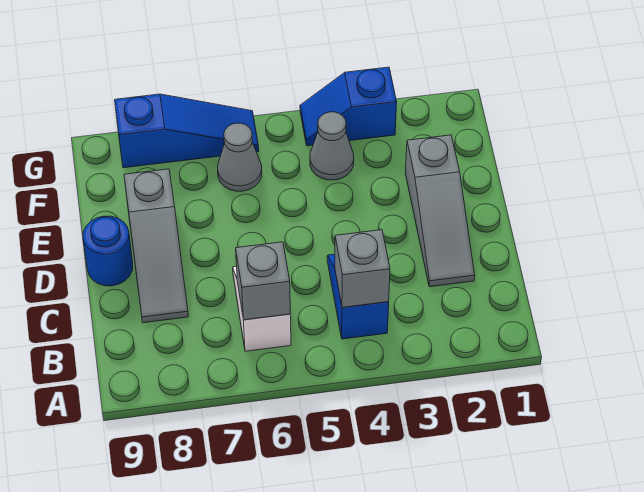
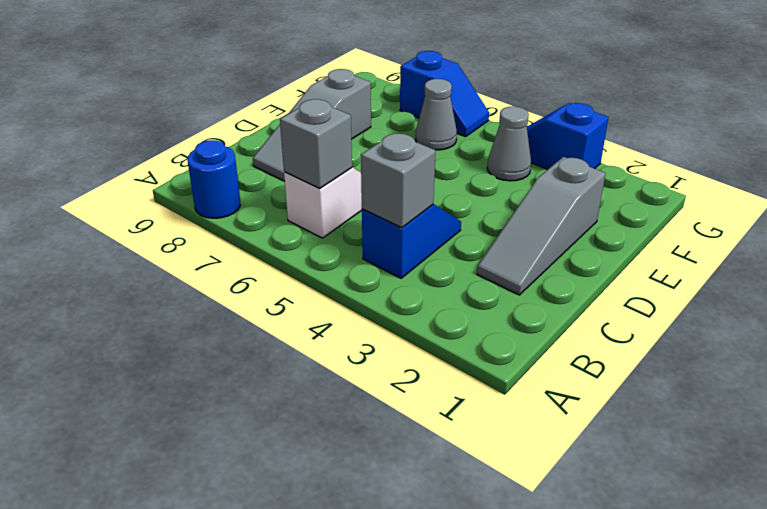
blue 1x1 round brick [83,216,133,286] -> blue 1x1 round brick moved to [187,140,240,218]
blue 1x3 slope [115,94,259,168] -> blue 1x2 slope [400,51,489,137]

